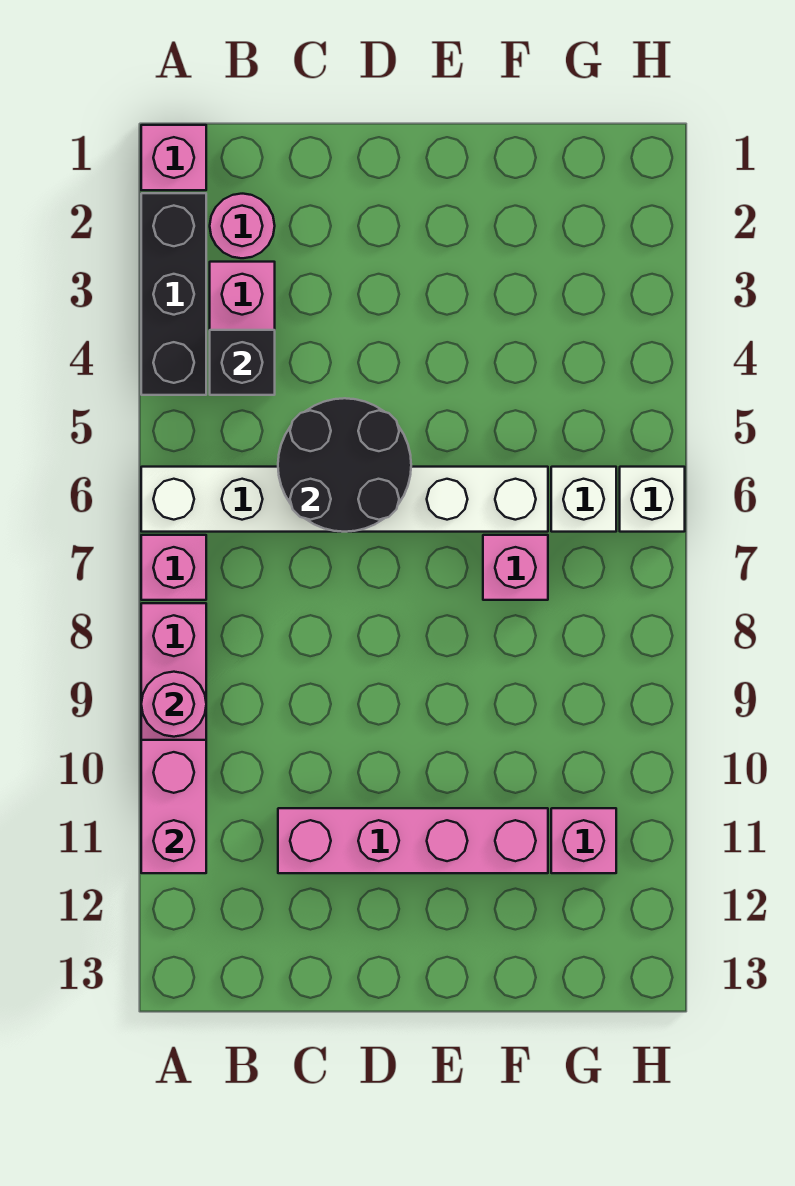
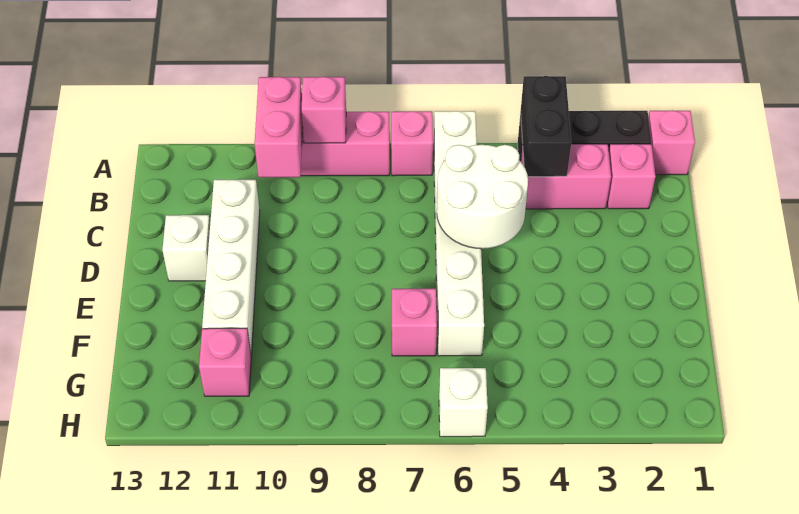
pink 1x1 round brick [141,672,206,737] -> pink 1x1 brick [302,77,346,143]
pink 1x2 brick [141,740,206,873] -> pink 1x2 brick turned to [255,77,303,177]
pink 1x1 round brick [210,194,275,258] -> pink 1x1 brick [607,144,656,209]
black 1x1 brick [210,330,275,395] -> black 1x2 brick [521,76,571,177]
black 2x2 round brick [278,398,411,532] -> white 2x2 round brick [437,145,528,249]
pink 1x4 brick [278,808,548,873] -> white 1x4 brick [202,180,260,356]
white 1x1 brick [551,467,616,532] -> white 1x1 brick moved to [162,215,210,281]

